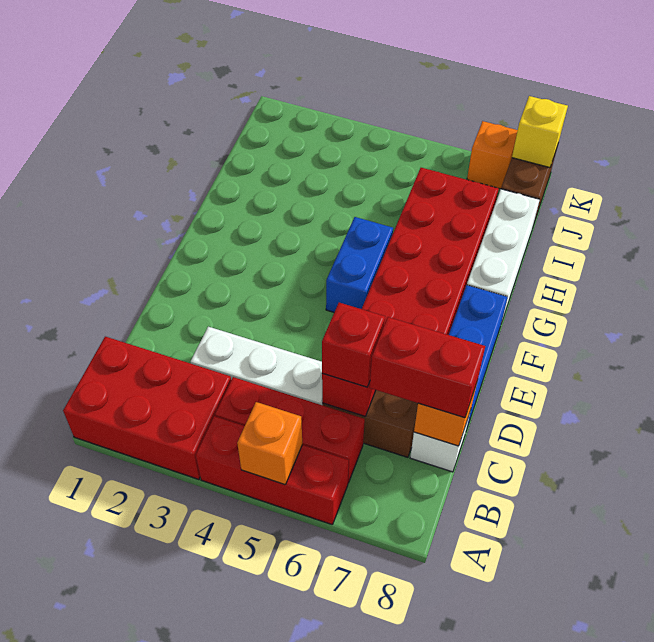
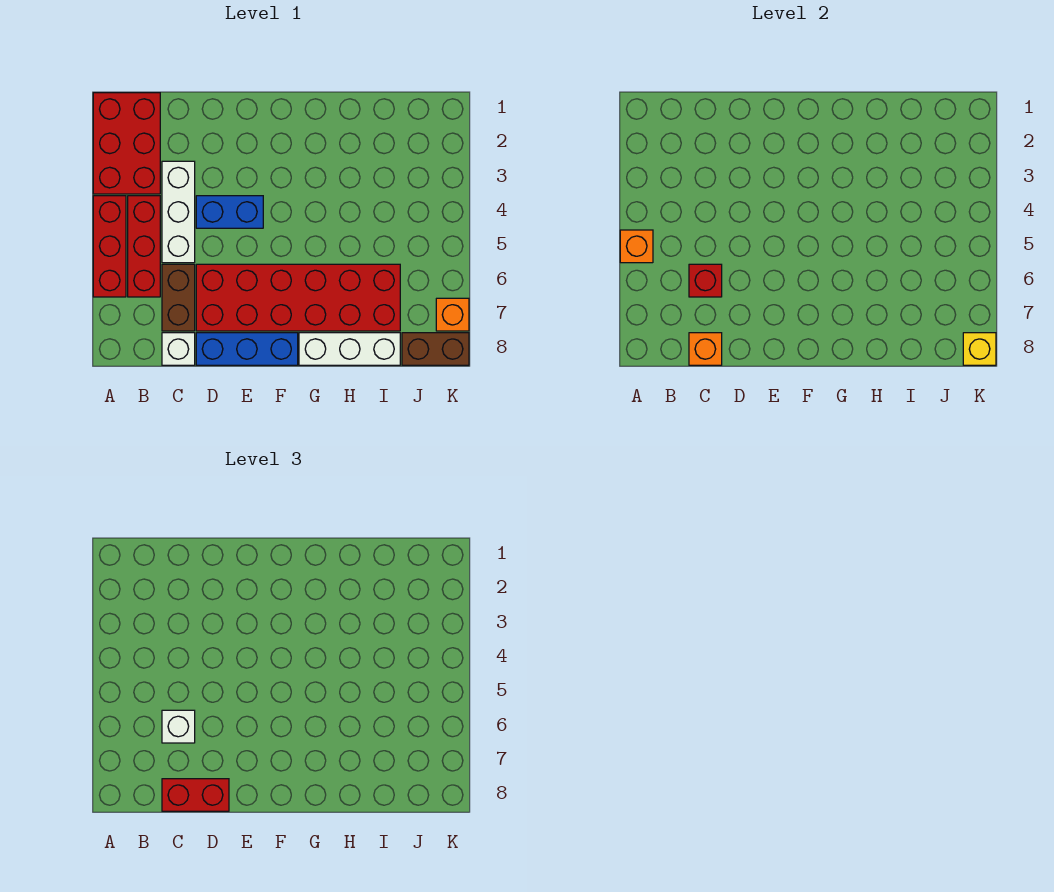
red 1x1 brick [322,303,385,387] -> white 1x1 brick [162,710,195,743]
red 1x2 brick [370,317,485,418] -> red 1x2 brick turned to [162,779,229,811]
blue 1x2 brick [326,217,393,312] -> blue 1x2 brick moved to [196,196,263,228]

